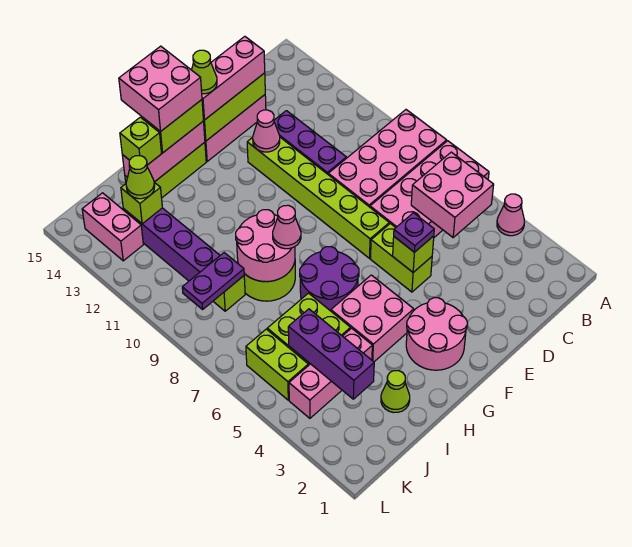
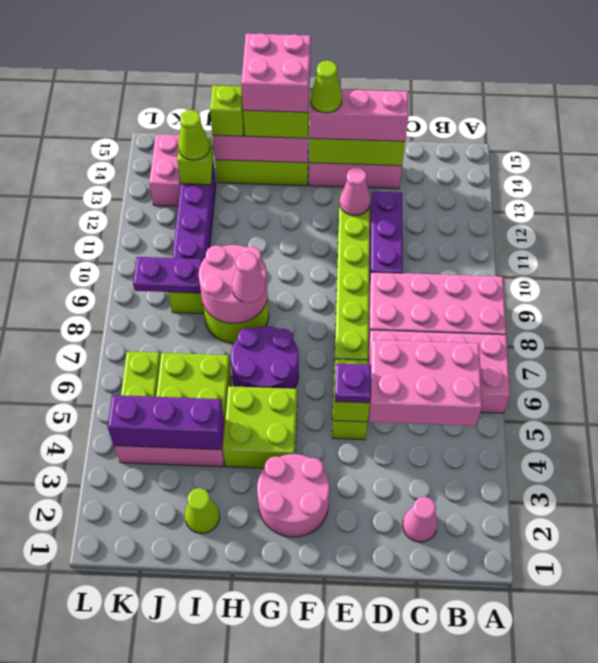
pink 1x1 cone [497,194,524,236] -> pink 1x1 cone moved to [402,497,438,542]
pink 2x2 brick [411,152,494,237] -> pink 2x3 brick [369,340,482,426]
pink 2x2 brick [331,275,414,362] -> lime 2x2 brick [223,386,297,468]
purple 1x3 brick [288,309,374,399] -> purple 1x3 brick turned to [108,395,224,450]

